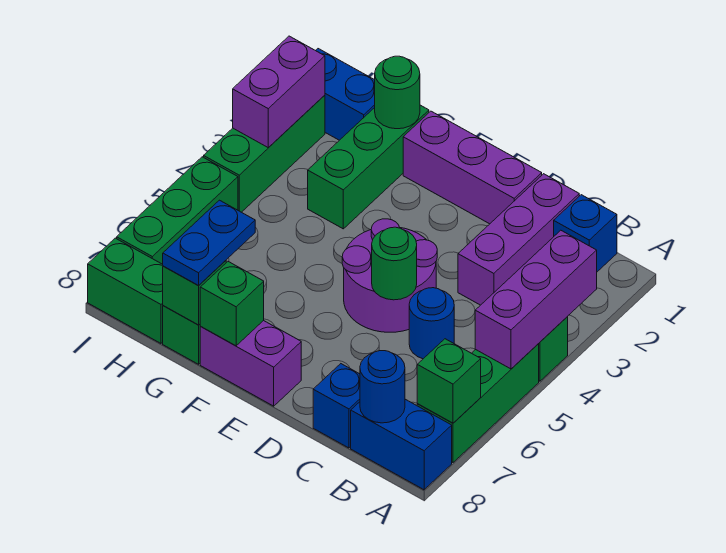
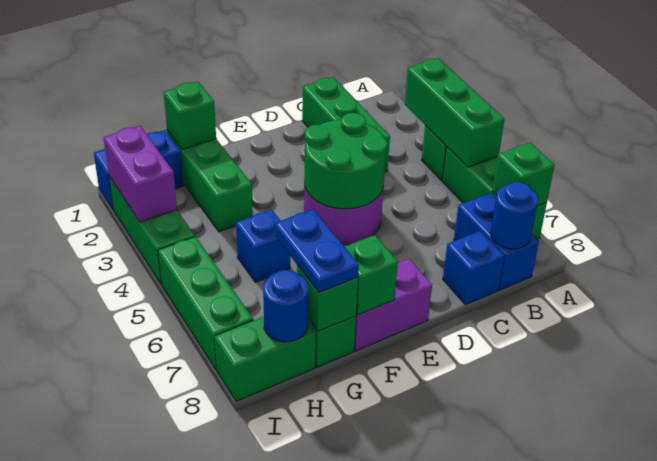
purple 1x3 brick [475,230,597,369] -> green 1x3 brick [405,58,504,167]
blue 1x2 brick [351,399,452,490] -> blue 1x2 brick turned to [454,193,539,290]
blue 1x1 brick [554,195,617,272] -> blue 1x1 brick moved to [236,209,290,282]
purple 1x3 brick [458,174,579,305] -> green 1x3 brick [302,77,390,172]
blue 1x1 round brick [409,288,454,359] -> blue 1x1 round brick moved to [263,270,308,342]
purple 1x3 brick [403,111,542,224] -> none
green 1x1 round brick [372,227,417,300] -> green 2x2 round brick [304,113,387,209]
green 1x1 round brick [375,56,420,129] -> green 1x1 brick [163,81,216,150]

